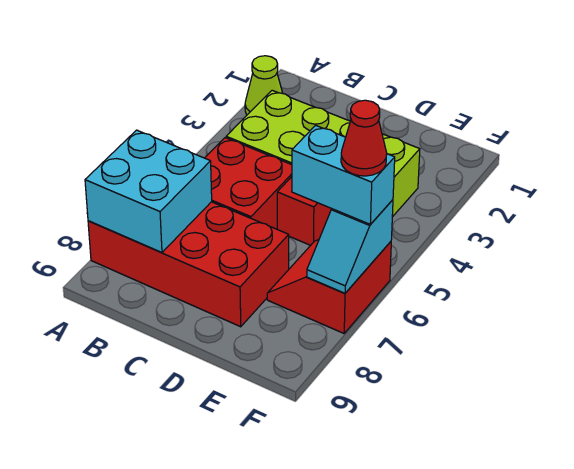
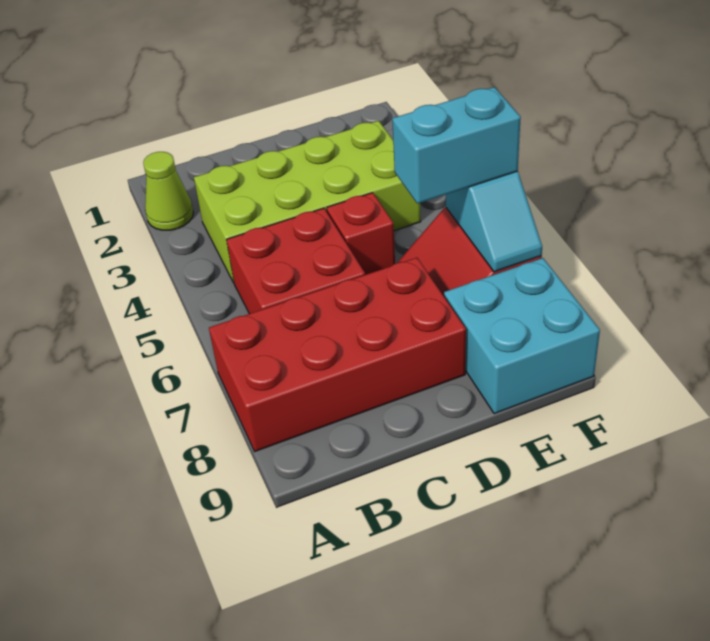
cyan 2x2 brick [85,130,212,252] -> cyan 2x2 brick moved to [444,258,600,414]
red 1x1 cone [341,100,387,176] -> none

